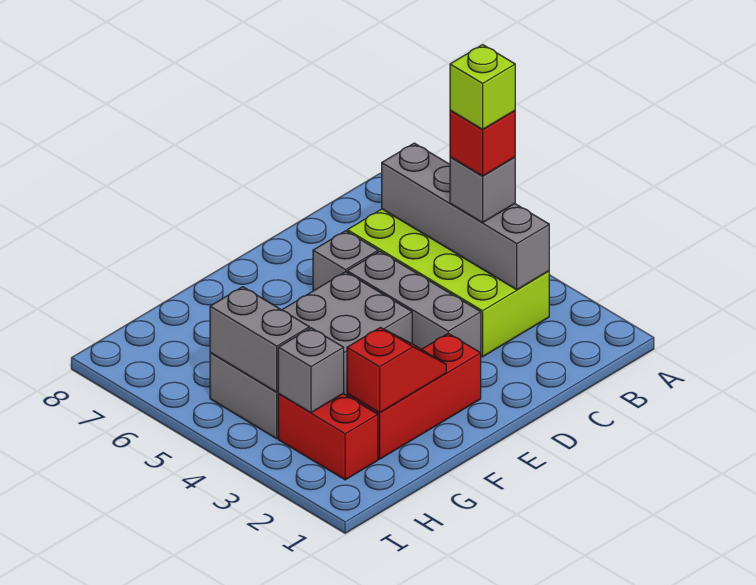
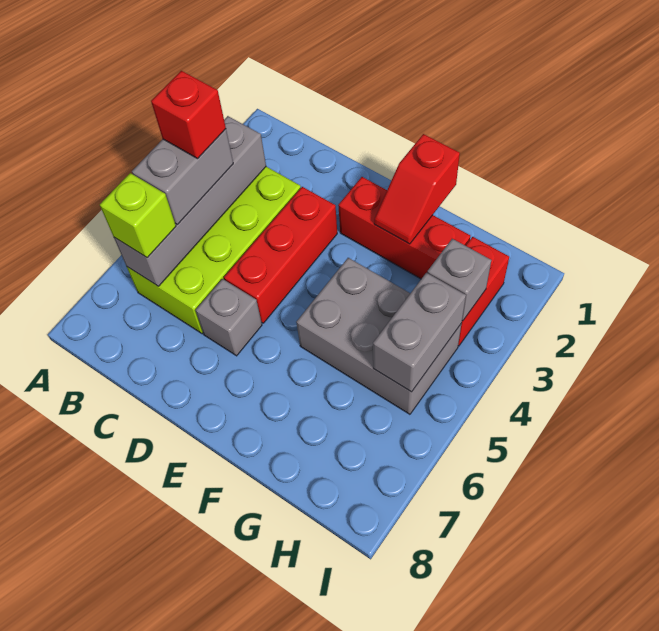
grey 1x1 brick [450,157,515,223] -> grey 1x2 brick [132,129,233,224]
lime 1x1 brick [450,45,515,129] -> lime 1x1 brick moved to [100,173,176,258]
grey 1x3 brick [347,251,481,353] -> red 1x3 brick [224,187,337,323]
grey 2x4 brick [210,272,412,439] -> grey 2x3 brick [296,258,462,414]
red 1x2 slope [347,327,446,413] -> red 1x2 slope turned to [374,134,460,244]

